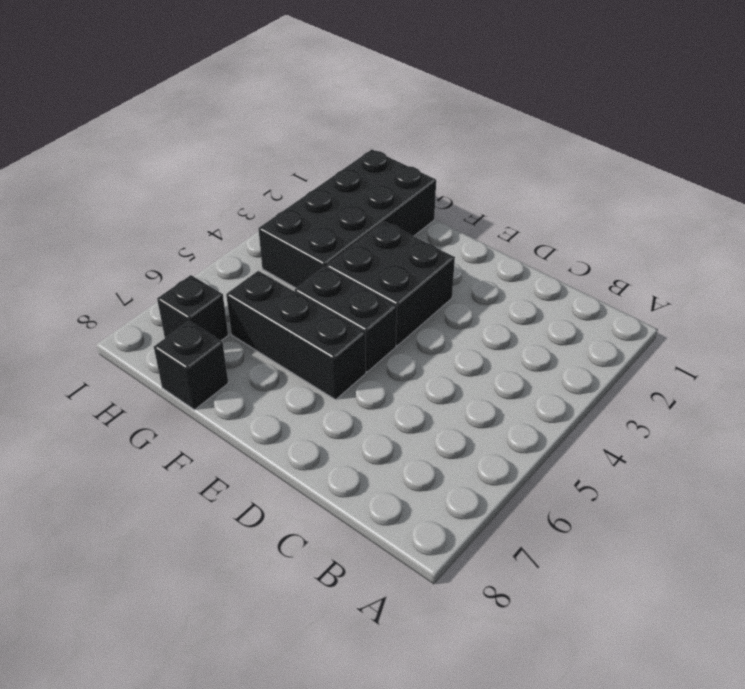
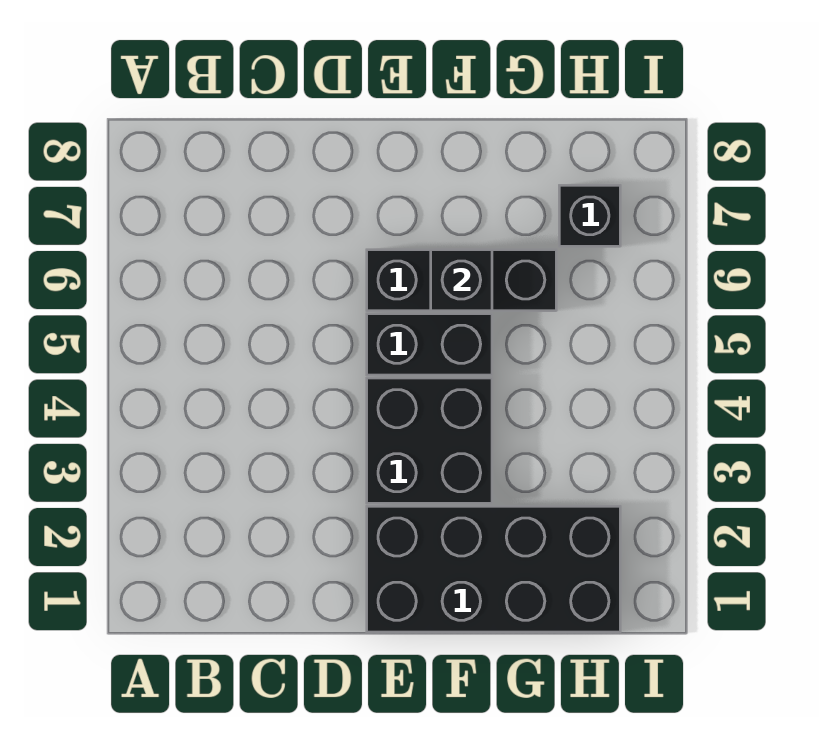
black 2x4 brick [258,150,436,288] -> black 2x4 brick turned to [367,506,620,632]
black 1x1 brick [154,321,228,410] -> black 1x1 brick moved to [431,250,492,311]

